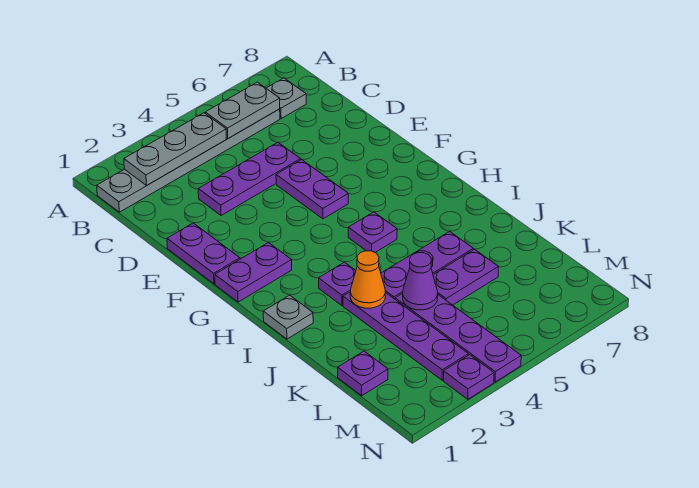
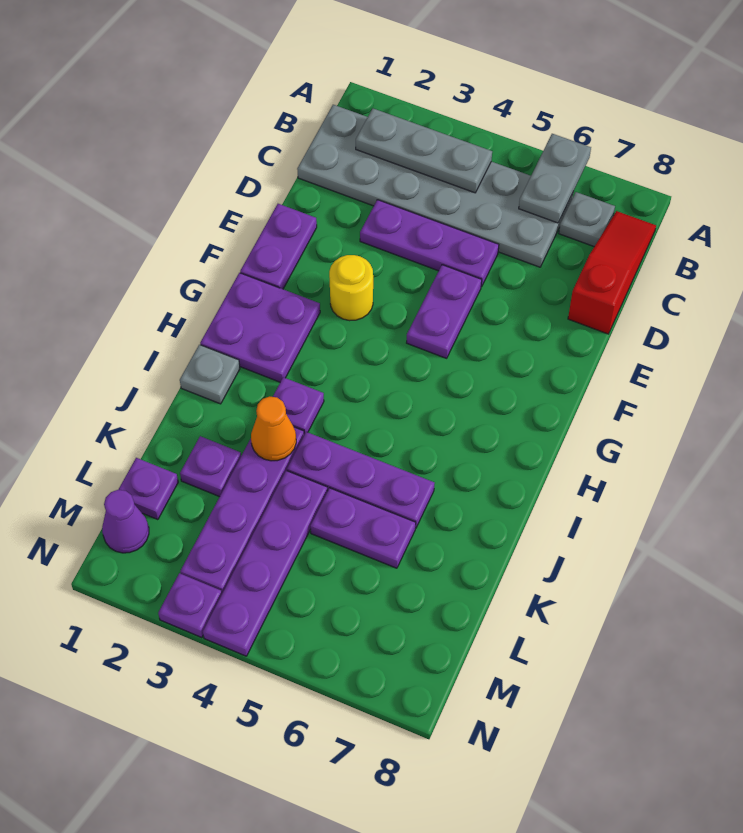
grey 1x6 plate [97,109,280,212] -> grey 2x6 plate [297,105,573,267]
grey 1x2 plate [205,82,280,138] -> grey 1x2 plate turned to [519,134,591,223]
none -> red 1x3 slope [568,211,656,334]
none -> yellow 1x1 round brick [329,255,373,321]
purple 1x2 plate [215,243,292,302] -> purple 2x2 plate [200,273,320,382]
purple 1x1 plate [348,212,397,253] -> purple 1x1 plate moved to [180,436,241,497]
purple 1x1 cone [403,253,438,310] -> purple 1x1 cone moved to [102,490,149,553]

